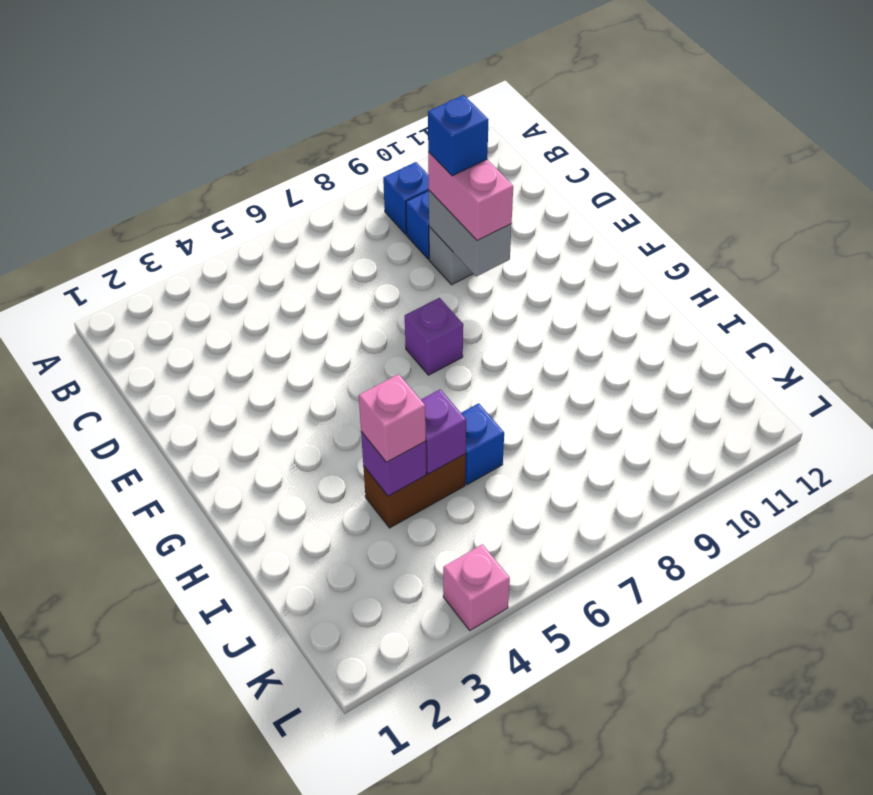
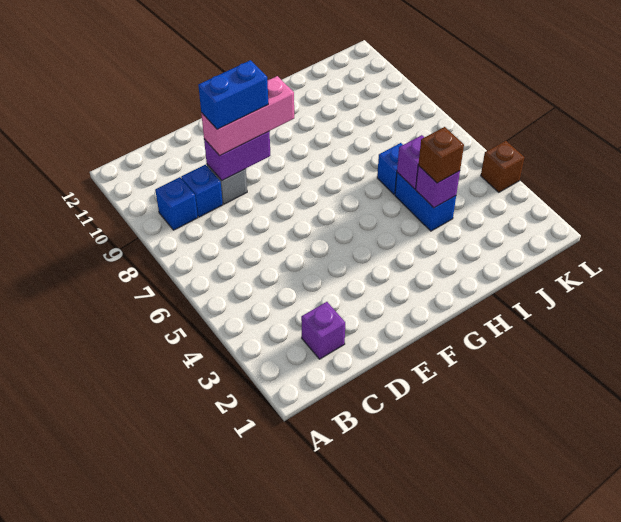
grey 1x2 brick [429,191,511,277] -> purple 1x2 brick [204,131,270,180]
pink 1x2 brick [428,152,513,241] -> pink 1x3 brick [201,76,294,156]
blue 1x1 brick [428,95,489,176] -> blue 1x2 brick [198,60,268,129]
purple 1x1 brick [405,298,463,375] -> purple 1x1 brick moved to [301,302,345,359]
brown 1x2 brick [363,454,466,528] -> blue 1x2 brick [395,172,456,231]
pink 1x1 brick [359,374,426,462] -> brown 1x1 brick [418,127,464,183]
pink 1x1 brick [443,544,510,630] -> brown 1x1 brick [481,141,524,192]

